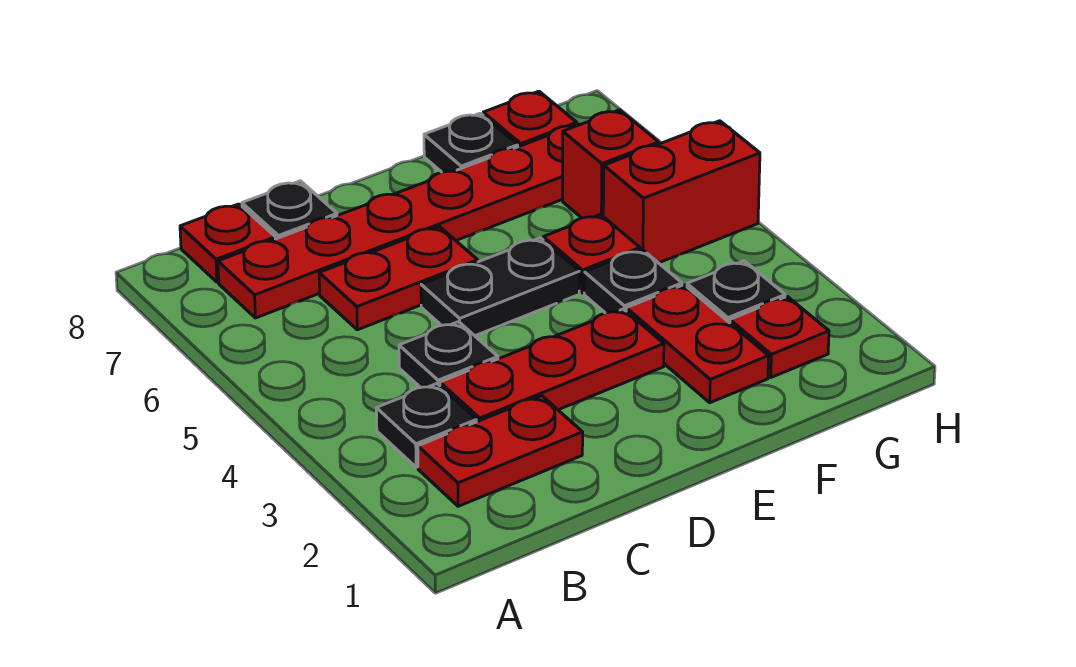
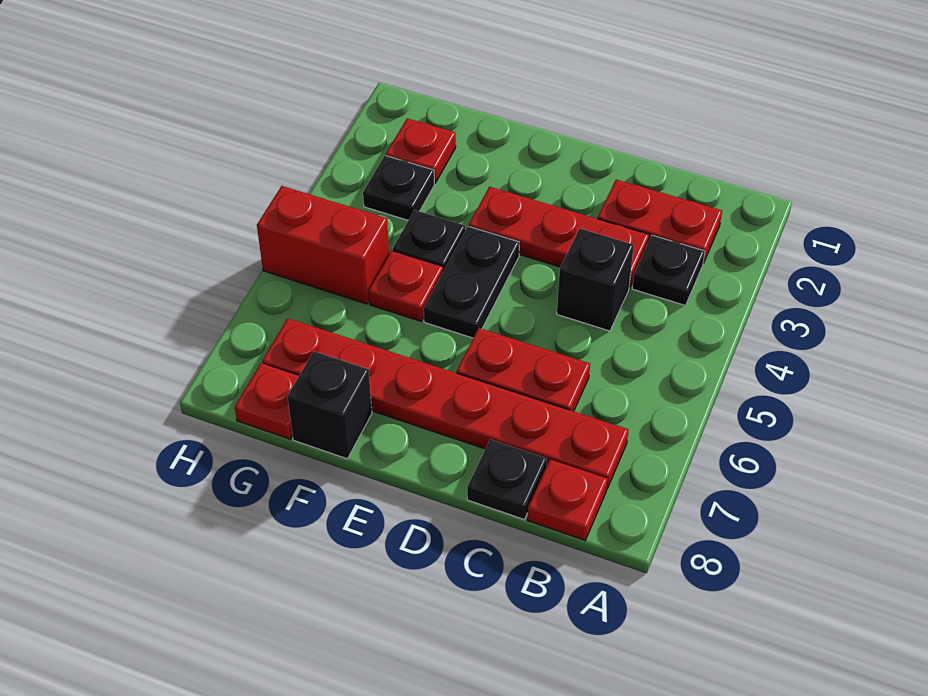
black 1x1 plate [399,322,498,388] -> black 1x1 brick [557,229,634,331]
black 1x2 plate [421,238,580,336] -> black 1x2 plate turned to [424,226,519,338]
red 1x2 plate [626,285,769,403] -> none
black 1x1 plate [424,113,518,172] -> black 1x1 brick [288,351,372,459]
red 1x1 brick [563,110,659,218] -> none

